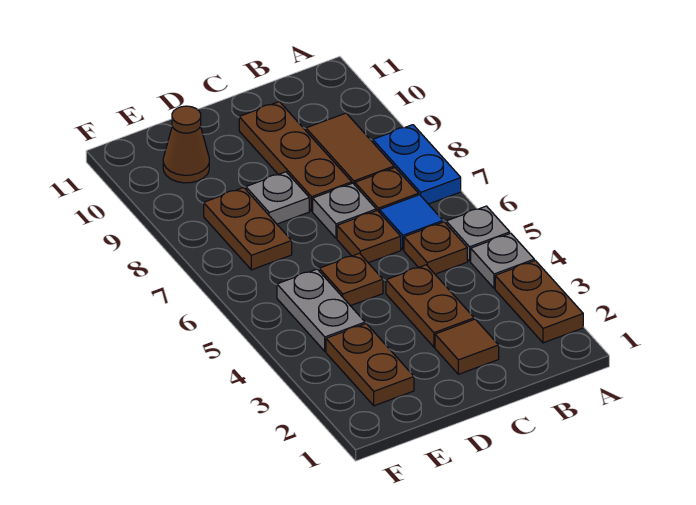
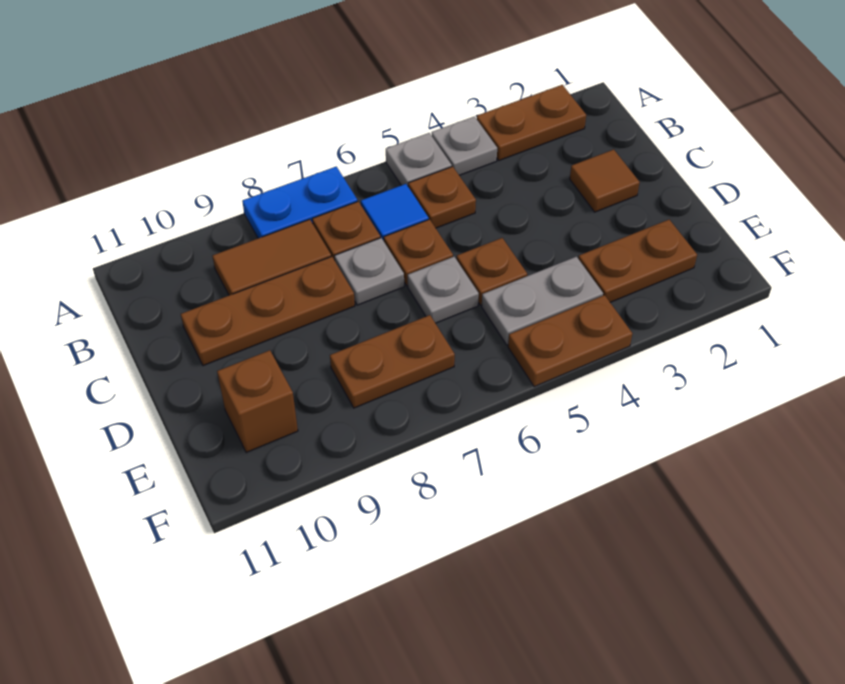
brown 1x2 plate [386,265,474,347] -> brown 1x2 plate moved to [508,295,632,387]
grey 1x1 plate [246,172,309,224] -> grey 1x1 plate moved to [408,257,479,323]
brown 1x1 cone [163,106,209,183] -> brown 1x1 brick [217,350,298,453]

